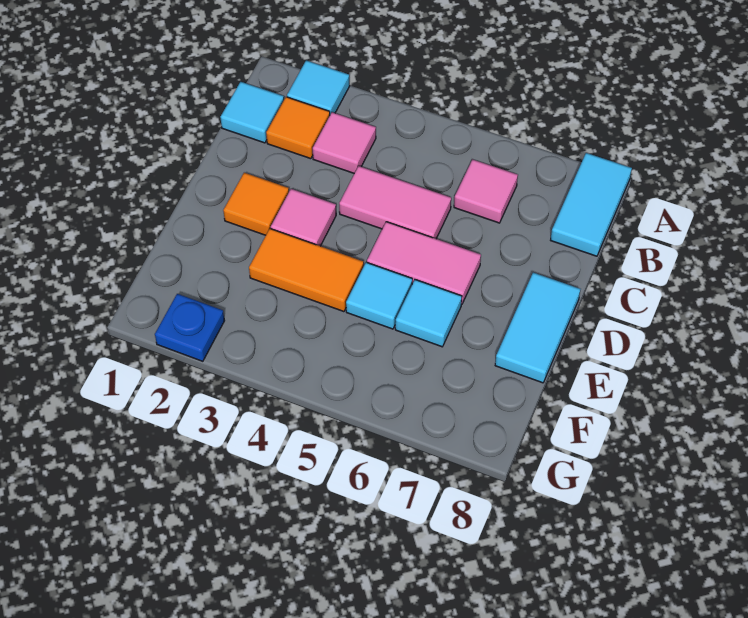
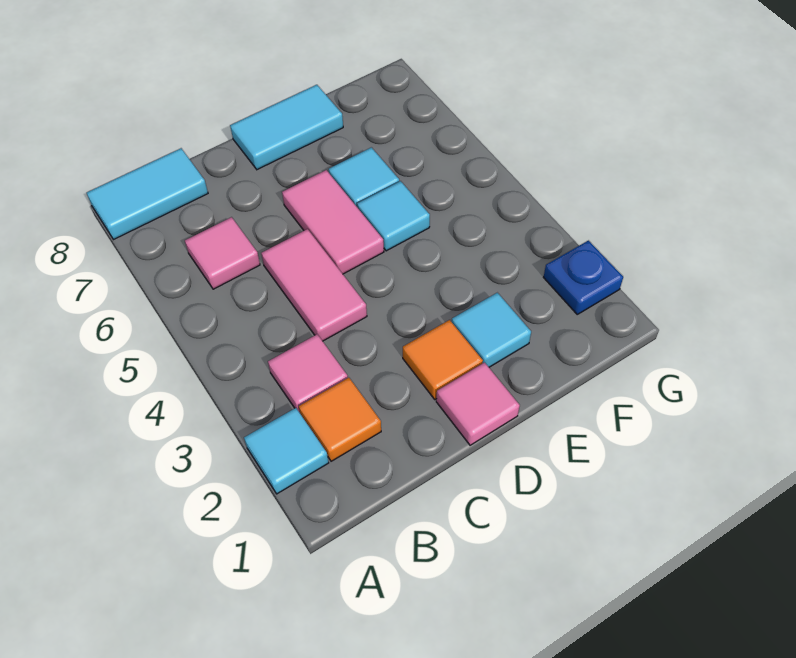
cyan 1x1 tile [220,82,284,143] -> cyan 1x1 tile moved to [452,293,531,367]
pink 1x1 tile [271,189,336,246] -> pink 1x1 tile moved to [436,362,520,445]
orange 1x2 tile [249,229,364,312] -> none

